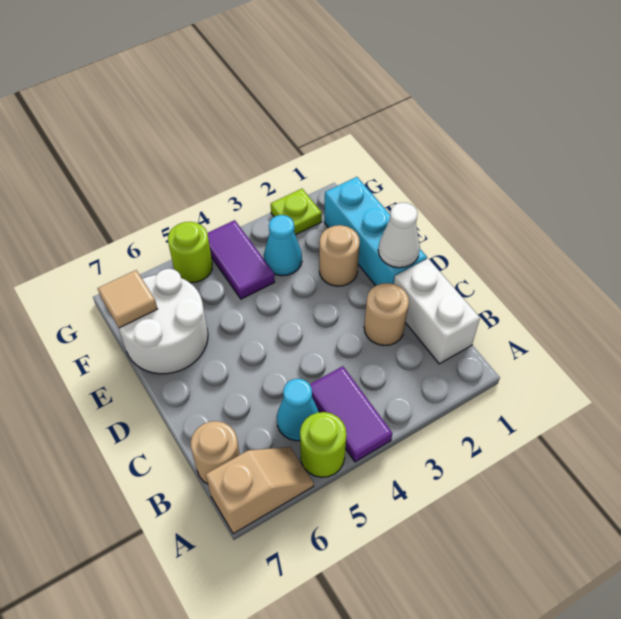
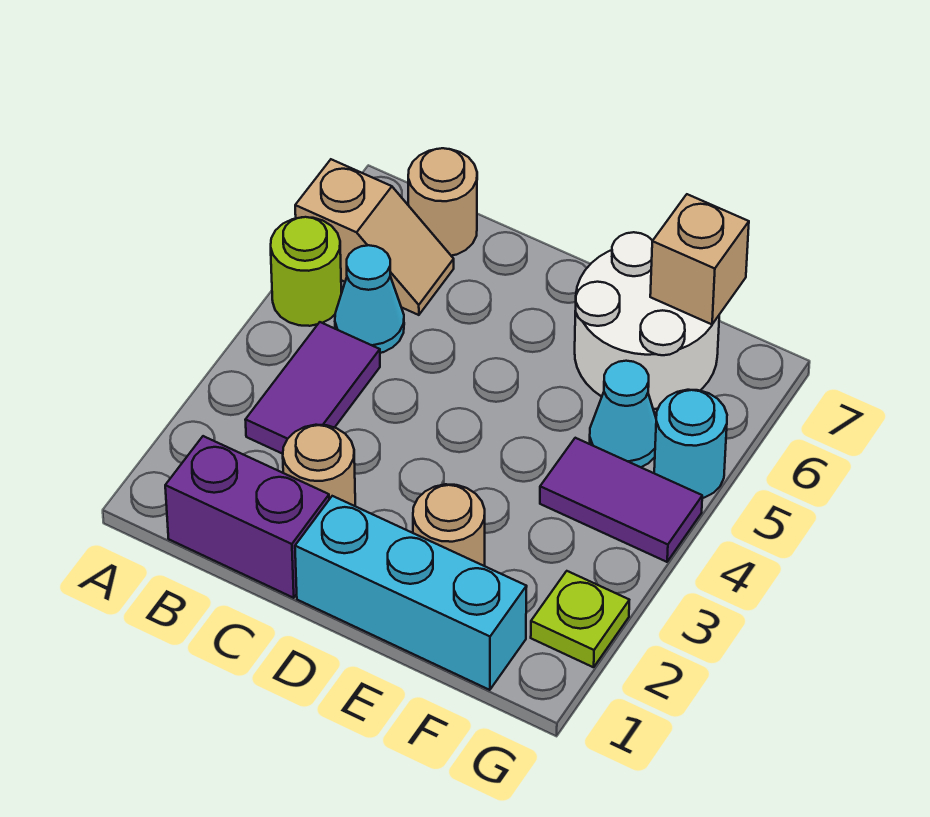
purple 1x2 tile [310,366,392,462] -> purple 1x2 tile turned to [245,322,380,454]
tan 1x2 slope [206,447,314,534] -> tan 1x2 slope turned to [295,159,454,315]
white 1x2 brick [394,259,480,364] -> purple 1x2 brick [165,436,329,598]
white 1x1 cone [378,203,420,268] -> none
cyan 1x1 cone [264,215,302,276] -> cyan 1x1 cone moved to [590,361,656,467]
tan 1x1 tile [98,270,157,328] -> tan 1x1 brick [650,194,749,324]
lime 1x1 round brick [168,222,212,283] -> cyan 1x1 round brick [654,390,727,498]

